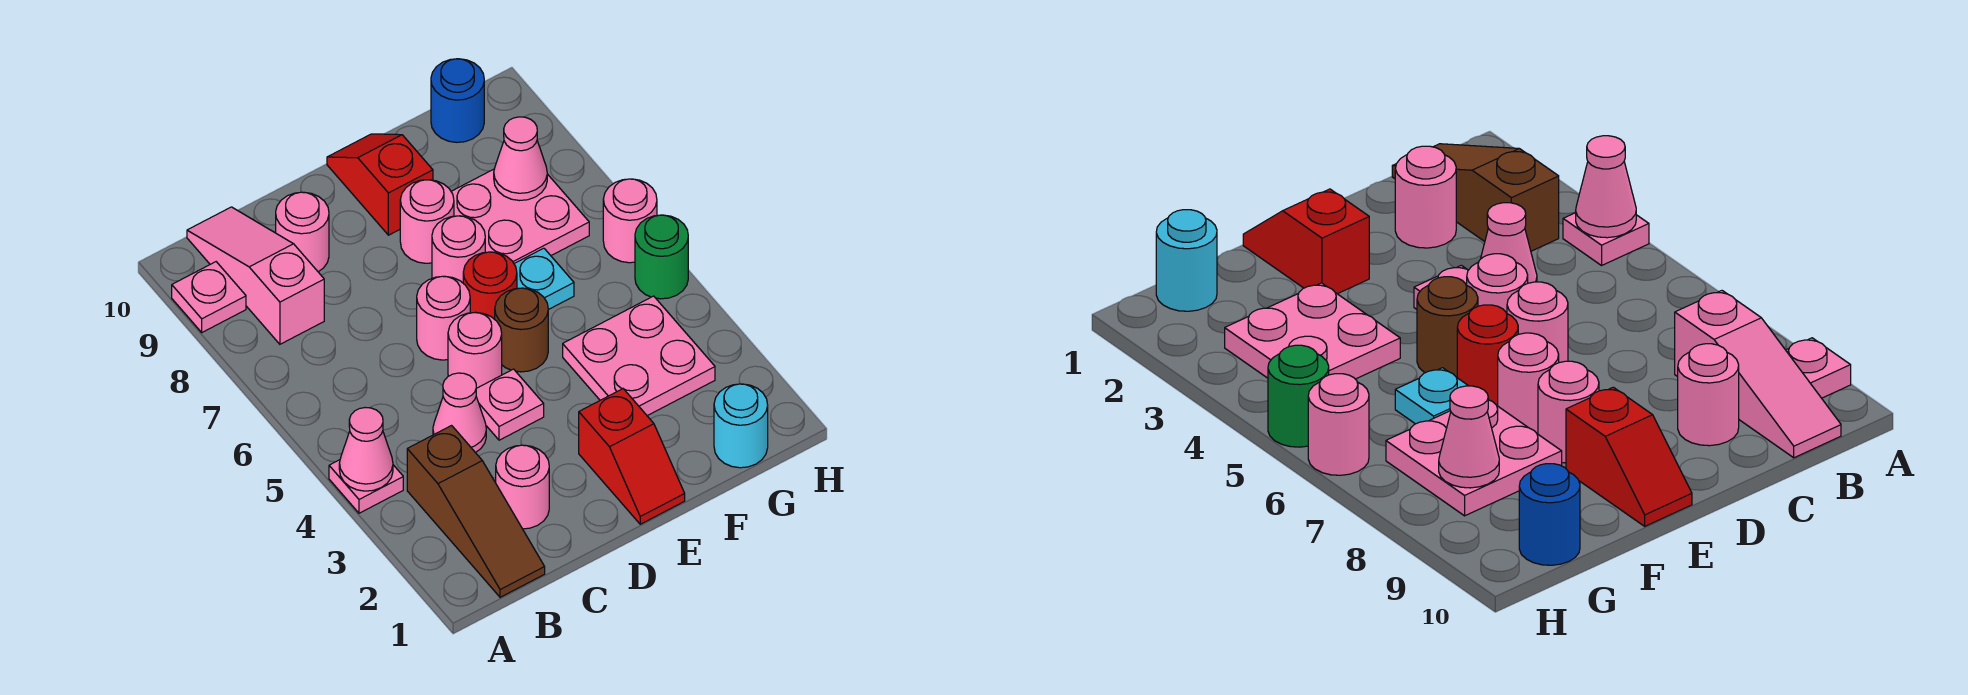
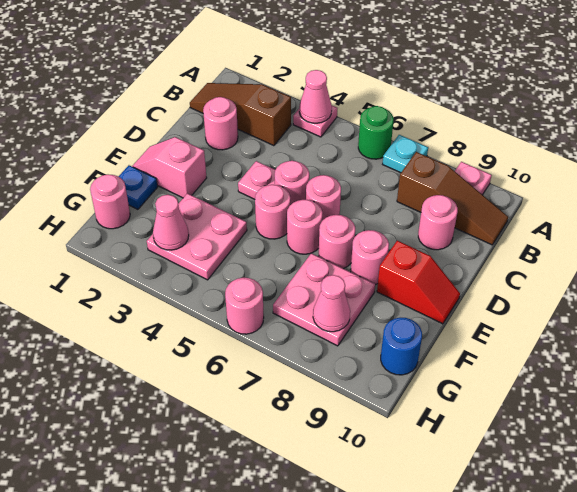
pink 1x3 slope [187,207,324,344] -> brown 1x3 slope [397,152,508,245]
pink 1x1 cone [433,373,486,453] -> pink 1x1 cone moved to [153,195,189,250]
red 1x2 slope [579,389,685,524] -> pink 1x2 slope [132,137,207,198]
brown 1x1 round brick [495,288,548,372] -> pink 1x1 round brick [255,185,290,239]
red 1x1 round brick [463,252,517,319] -> pink 1x1 round brick [287,200,323,254]
none -> blue 1x1 plate [118,165,158,209]
cyan 1x1 plate [514,248,574,310] -> cyan 1x1 plate moved to [383,135,428,173]
cyan 1x1 round brick [714,384,768,468] -> pink 1x1 round brick [90,174,130,229]
green 1x1 round brick [635,215,688,299] -> green 1x1 round brick moved to [358,106,394,159]

